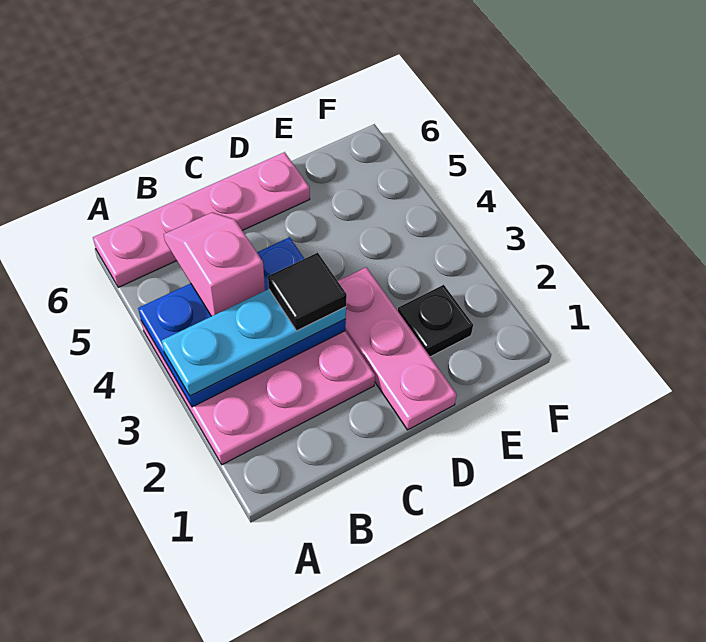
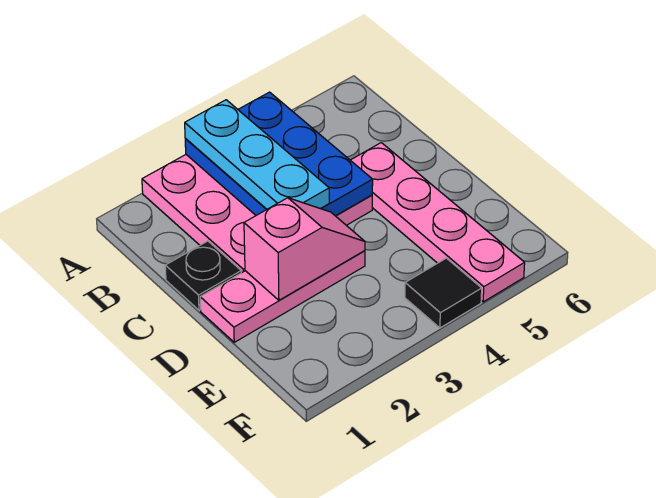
pink 1x4 plate [93,152,310,287] -> pink 1x4 plate moved to [351,143,525,302]
pink 1x2 slope [164,212,265,316] -> pink 1x2 slope moved to [244,198,365,300]
black 1x1 tile [268,252,347,331] -> black 1x1 tile moved to [405,258,482,328]
black 1x1 plate [398,285,473,357] -> black 1x1 plate moved to [165,241,241,310]

